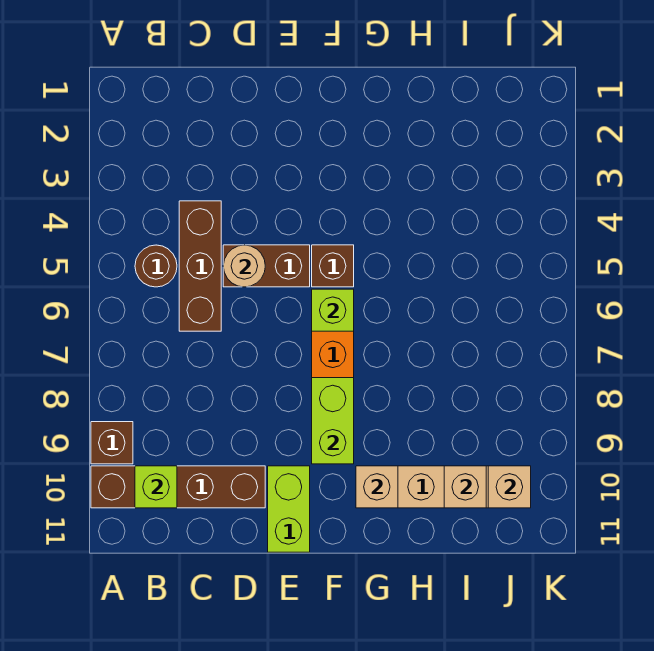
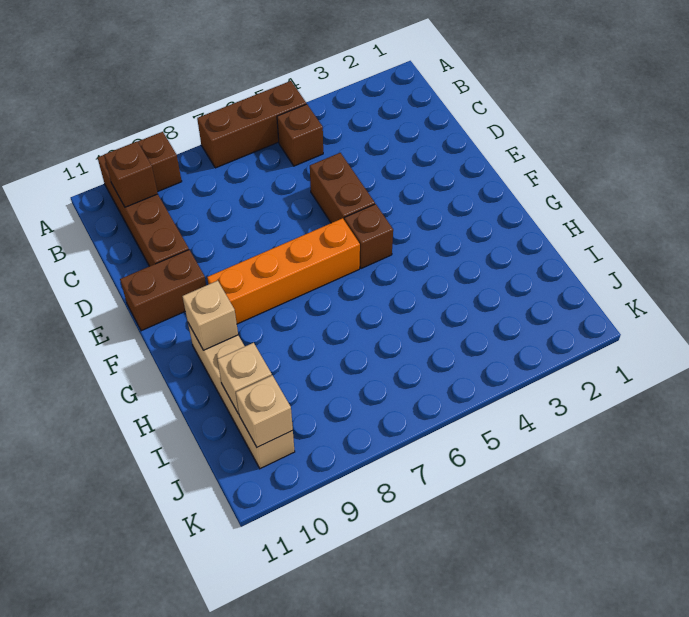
brown 1x1 round brick [135,245,177,287] -> brown 1x1 brick [277,104,323,166]
lime 1x1 brick [135,466,177,508] -> brown 1x1 brick [104,141,158,207]
brown 1x3 brick [179,201,221,331] -> brown 1x3 brick moved to [197,81,306,168]
tan 1x1 round brick [223,245,265,287] -> none
lime 1x2 brick [268,466,310,552] -> brown 1x2 brick [120,250,206,331]
lime 1x1 brick [312,289,354,331] -> none
lime 1x2 brick [312,378,354,464] -> none

